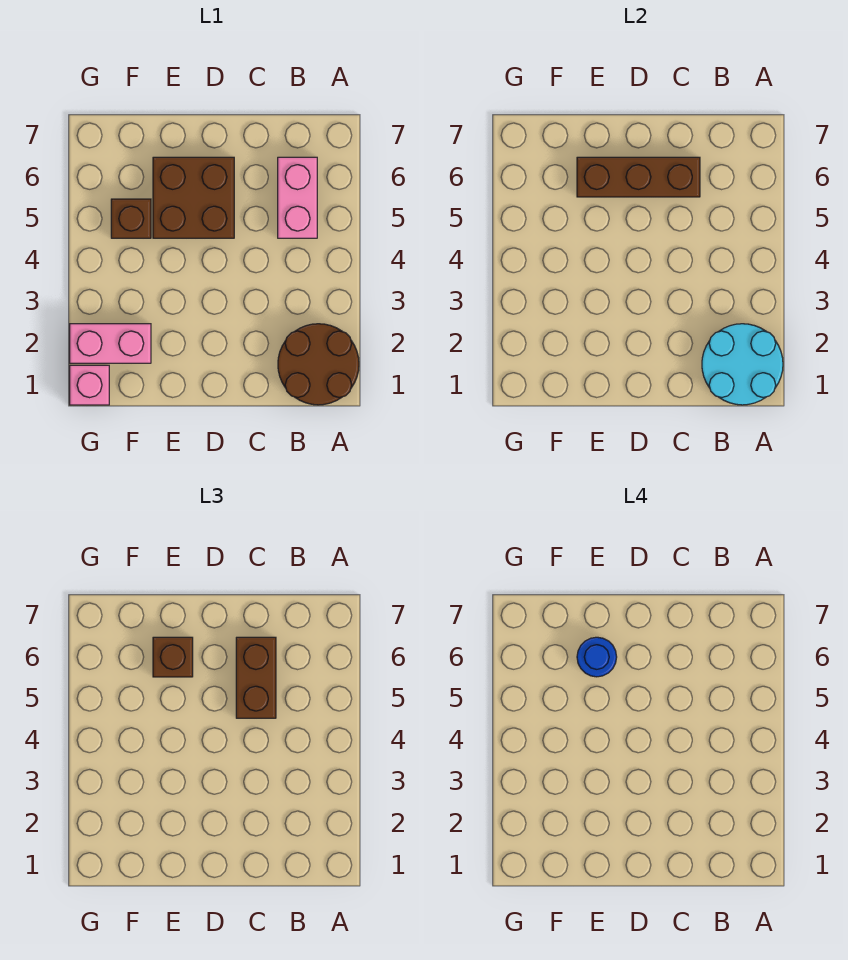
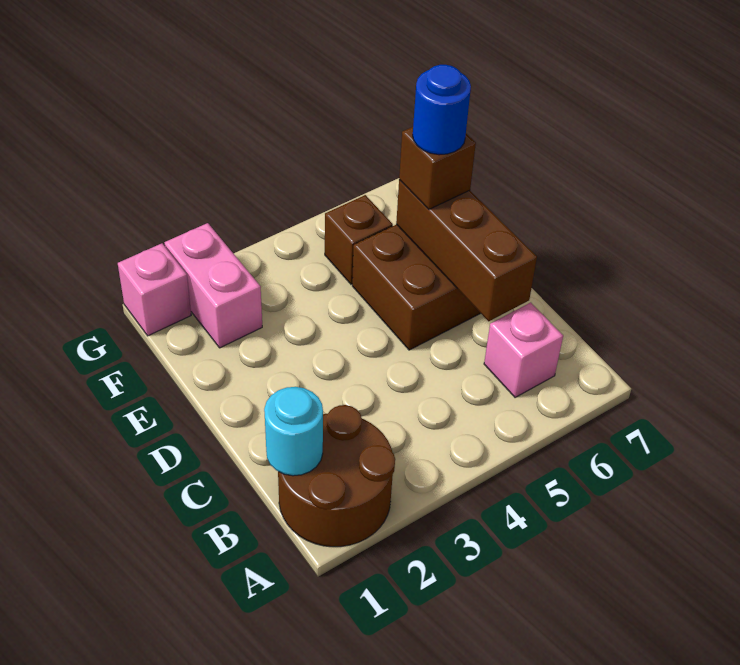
cyan 2x2 round brick [702,324,783,405] -> cyan 1x1 round brick [264,387,323,476]
pink 1x2 brick [278,157,317,238] -> pink 1x1 brick [484,303,563,398]
brown 1x2 brick [236,637,276,718] -> none

